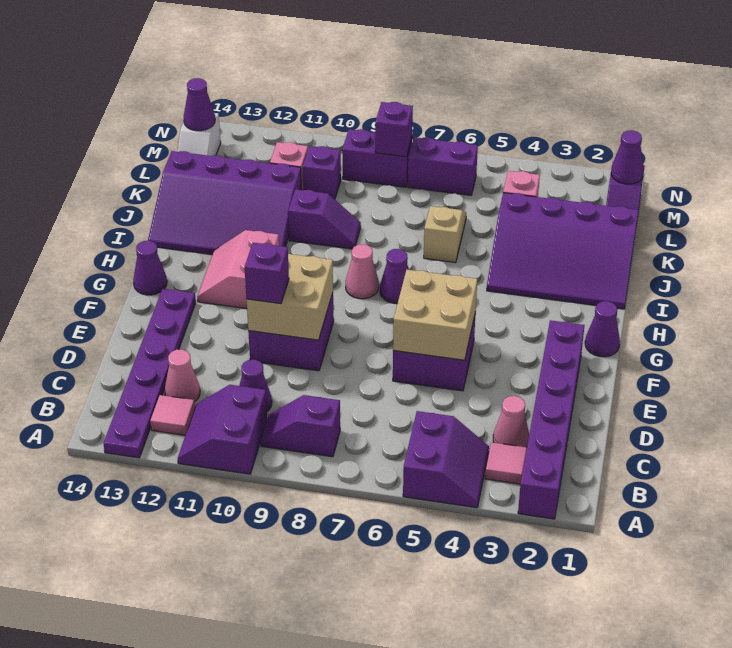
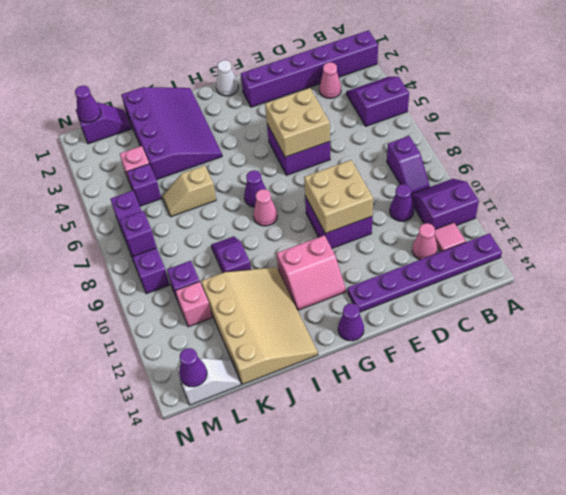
purple 2x2 slope [178,385,267,474] -> purple 2x2 slope turned to [411,179,479,229]
pink 1x1 tile [485,442,527,484] -> none
purple 1x1 brick [245,243,289,304] -> purple 1x1 brick moved to [127,164,161,206]
purple 1x1 cone [585,301,620,357] -> white 1x1 cone [216,60,238,96]
purple 3x4 slope [148,151,301,254] -> tan 3x4 slope [201,267,318,385]

